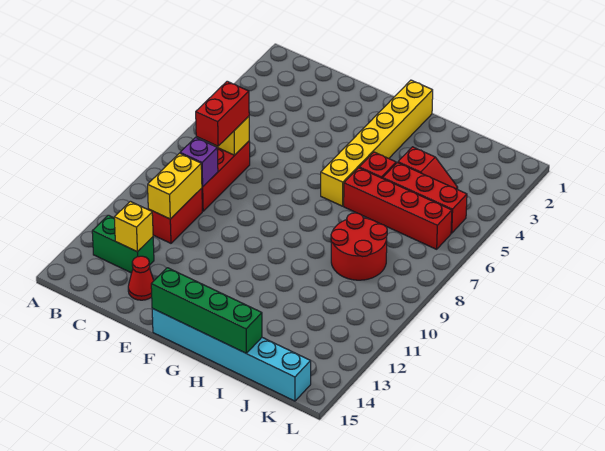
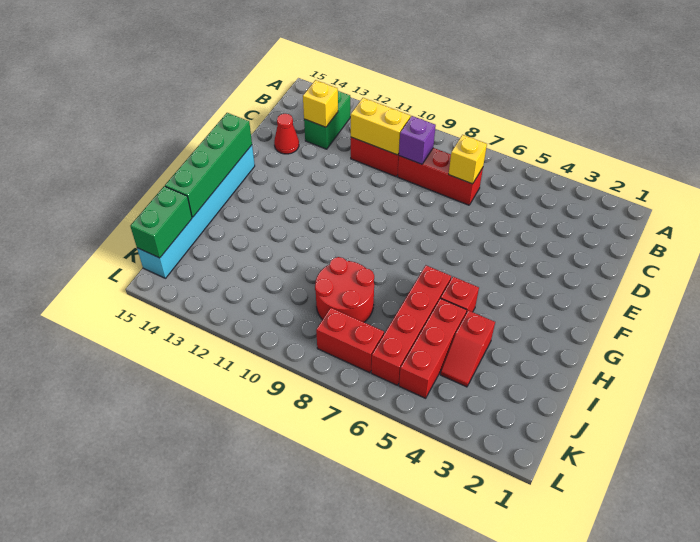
red 1x2 brick [196,81,249,146] -> red 1x2 brick moved to [316,308,384,373]
yellow 1x6 brick [321,80,433,206] -> none
none -> green 1x2 brick [130,186,192,258]

